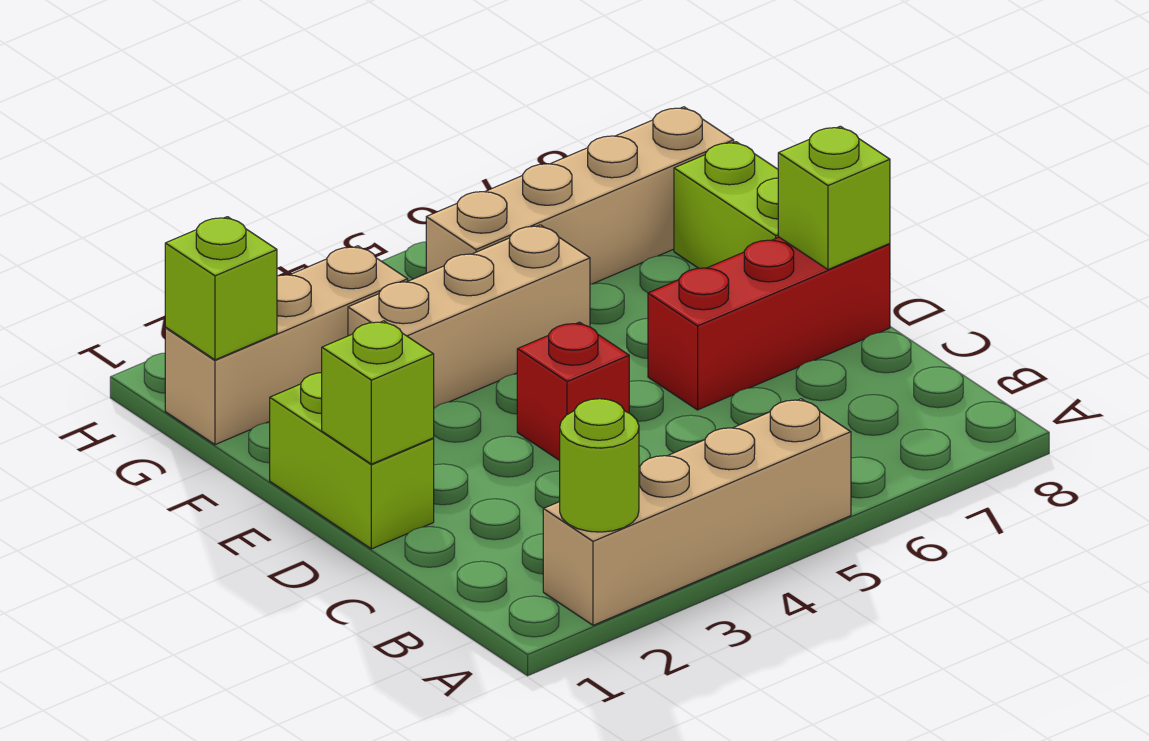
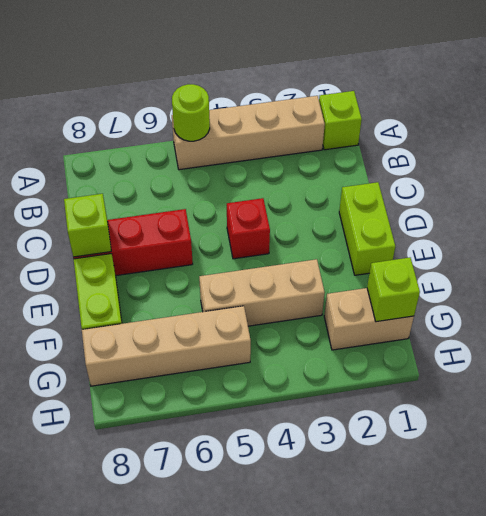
lime 1x1 round brick [560,399,639,532] -> lime 1x1 round brick moved to [172,84,210,141]
lime 1x1 brick [322,321,434,464] -> lime 1x1 brick moved to [319,91,362,150]
tan 1x3 brick [165,246,408,445] -> tan 1x2 brick [324,288,414,350]

